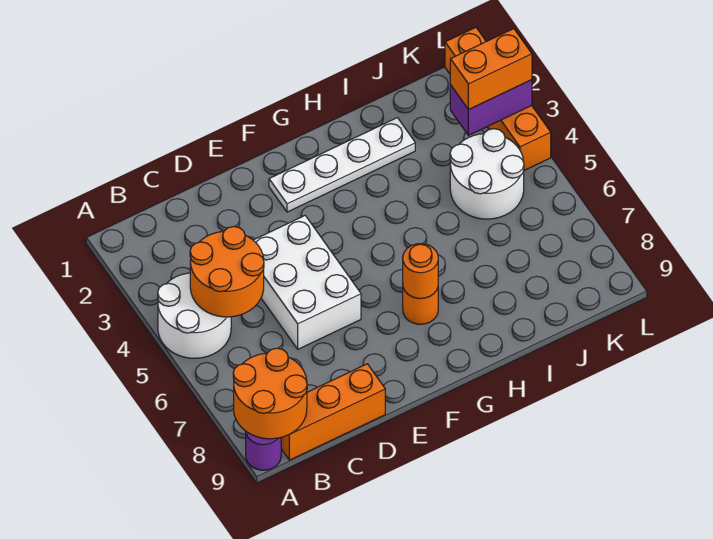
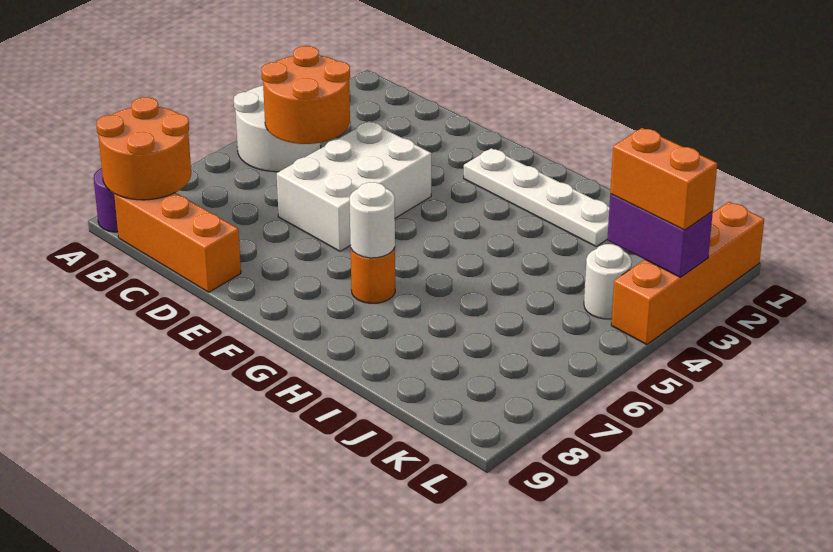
orange 1x1 round brick [403,244,438,298] -> white 1x1 round brick [350,182,395,258]
white 2x2 round brick [450,129,524,219] -> white 1x1 round brick [584,244,632,319]

